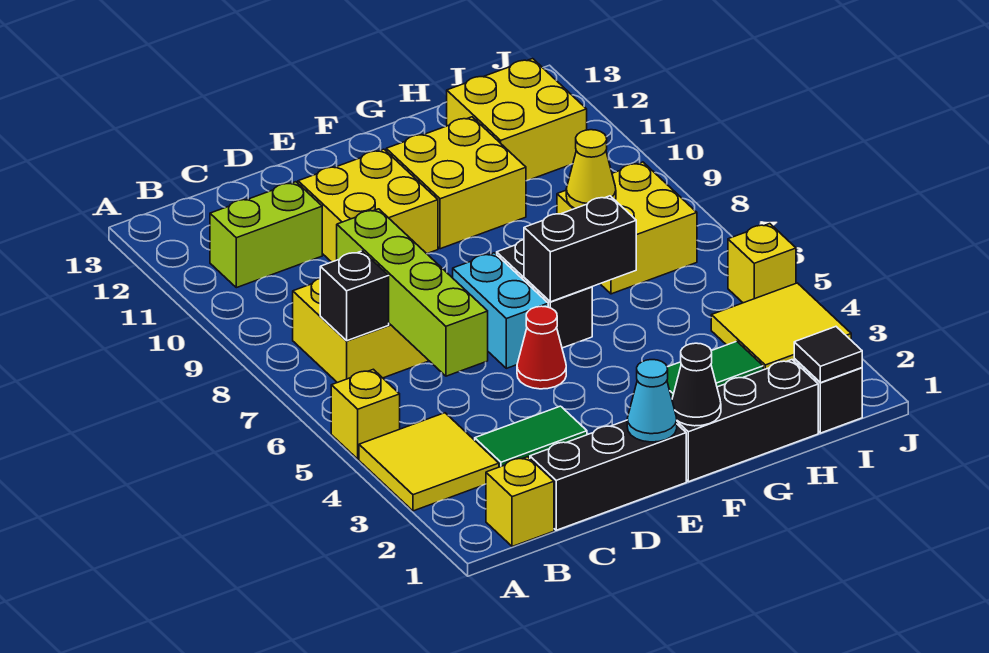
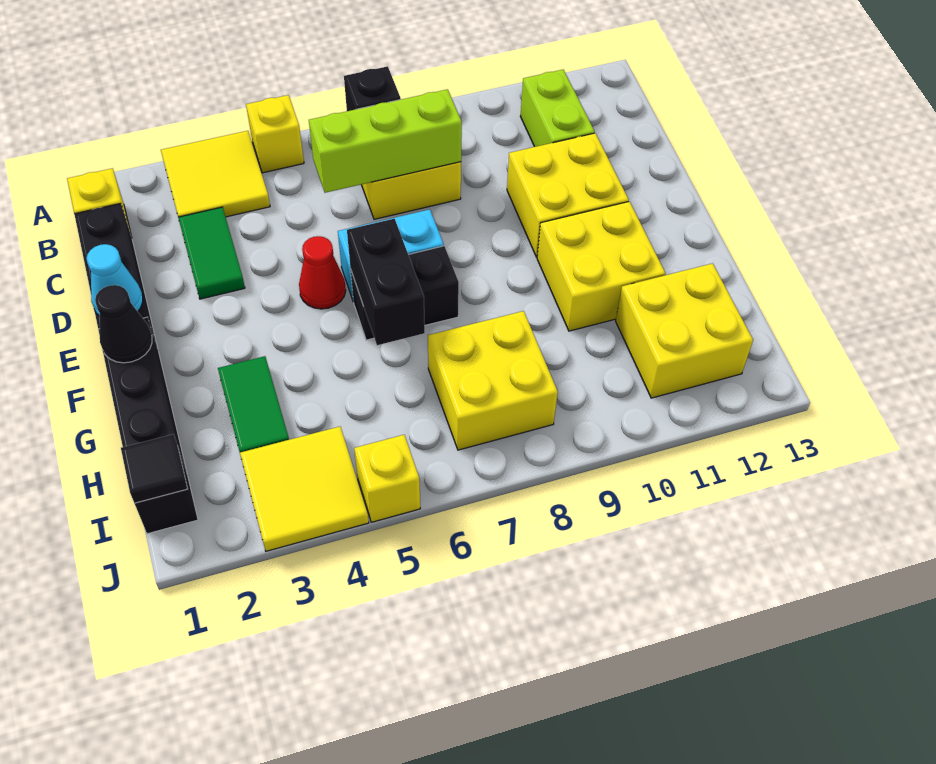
lime 1x4 brick [337,209,488,376] -> lime 1x3 brick [309,89,462,193]
yellow 1x1 cone [566,130,616,208] -> none

